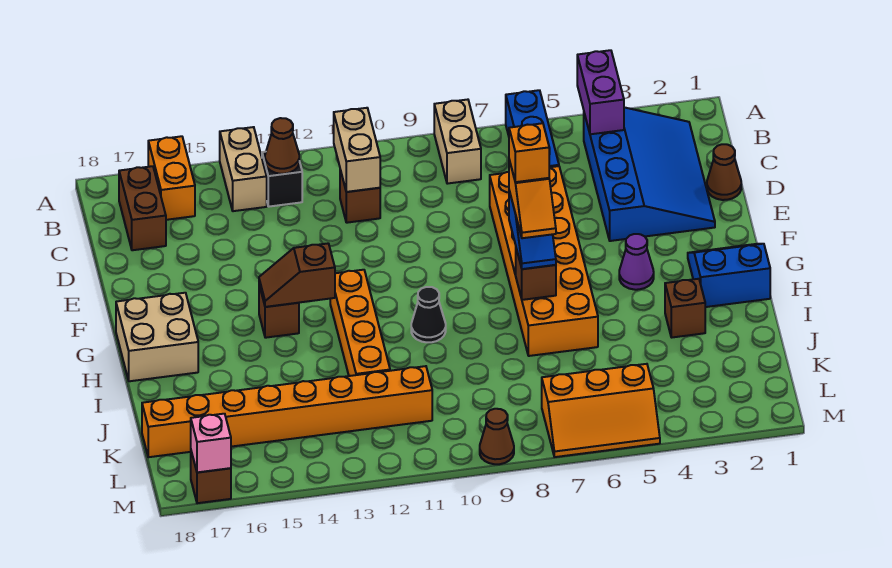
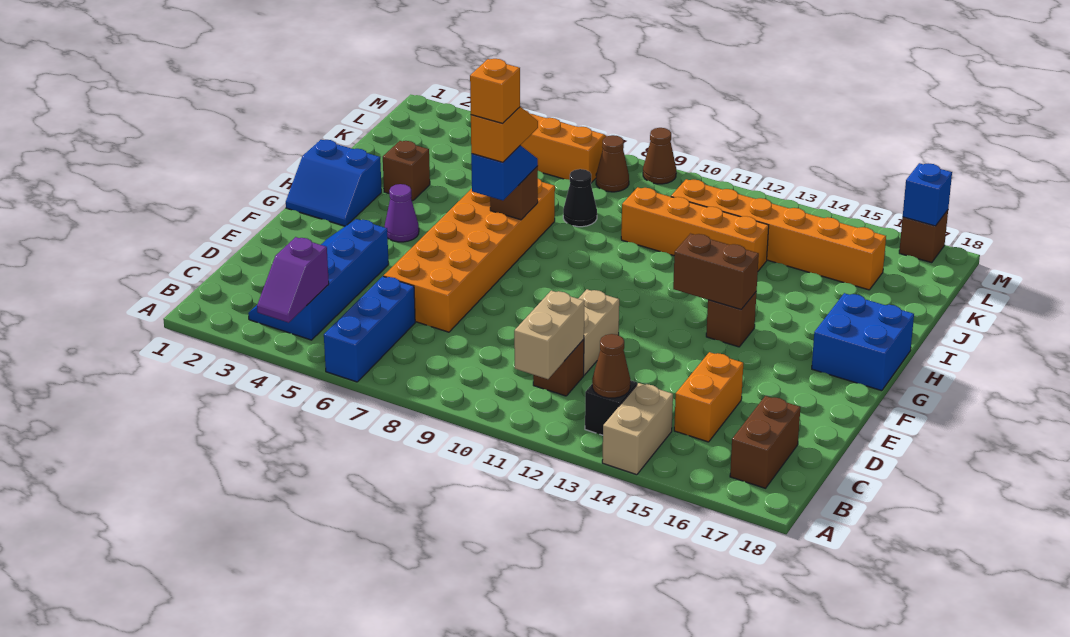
purple 1x2 brick [577,50,624,134] -> purple 1x2 slope [257,237,329,323]
tan 1x2 brick [434,100,481,184] -> tan 1x2 brick moved to [578,289,619,375]
orange 1x2 brick [148,136,195,220] -> orange 1x2 brick moved to [674,352,743,442]
blue 3x4 slope [584,107,715,241] -> blue 2x4 slope [248,219,389,340]
brown 1x1 cone [707,144,741,200] -> brown 1x1 cone moved to [596,135,629,192]
orange 1x4 brick [330,270,390,376] -> orange 1x4 brick turned to [621,187,769,271]
brown 1x2 slope [259,244,335,307] -> brown 1x2 brick [673,234,759,309]
tan 2x2 brick [116,293,198,381] -> blue 2x2 brick [812,293,914,391]
black 1x1 cone [411,287,446,342] -> black 1x1 cone moved to [563,169,597,227]
orange 1x8 brick [142,366,432,457] -> orange 1x6 brick [671,179,886,290]
pink 1x1 brick [191,414,231,472] -> blue 1x1 brick [903,163,952,226]

